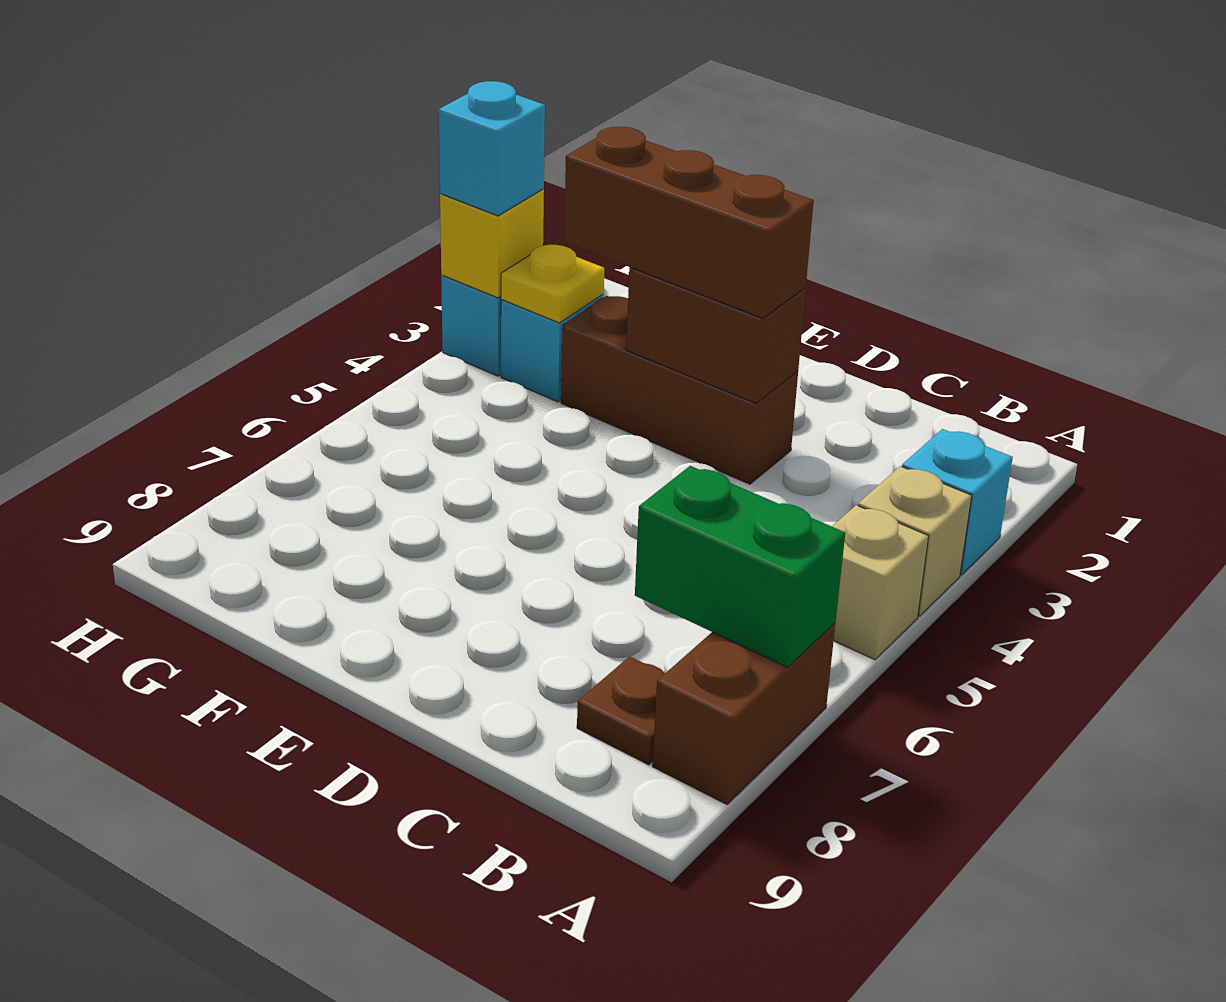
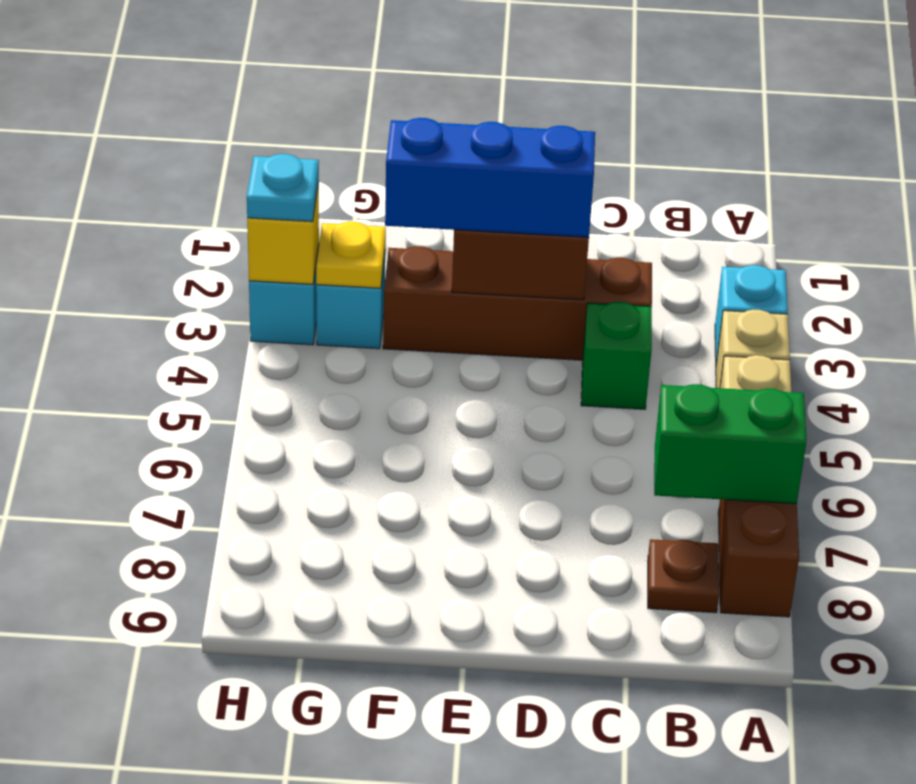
none -> green 1x1 brick [581,302,652,409]
brown 1x3 brick [561,296,798,484] -> brown 1x4 brick [383,246,652,360]
brown 1x3 brick [564,127,814,319] -> blue 1x3 brick [385,118,595,237]
cyan 1x1 brick [439,81,545,216] -> cyan 1x1 plate [247,154,319,222]

